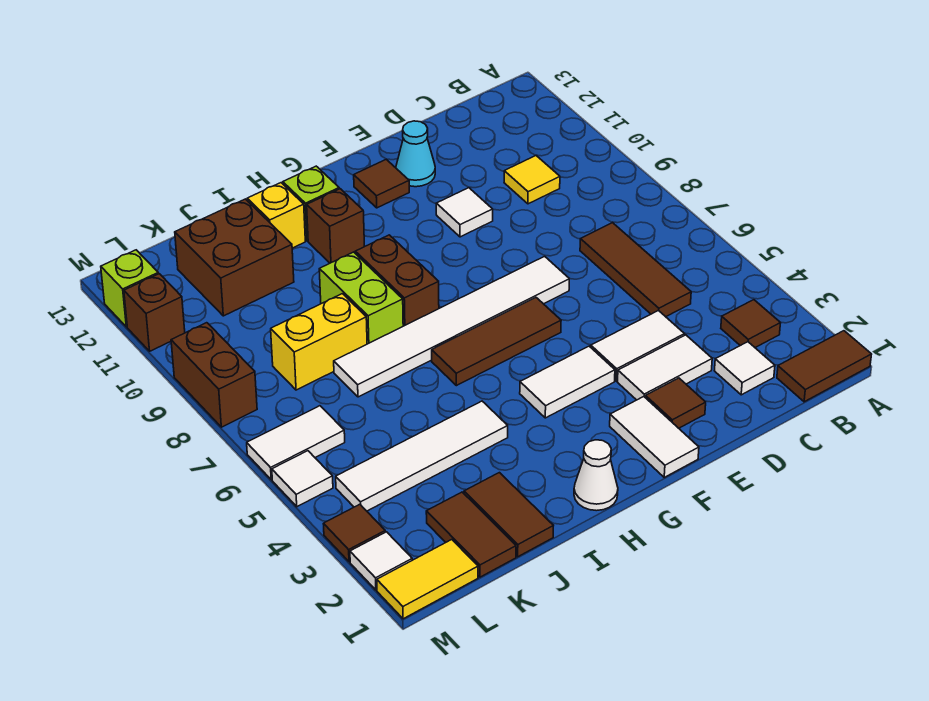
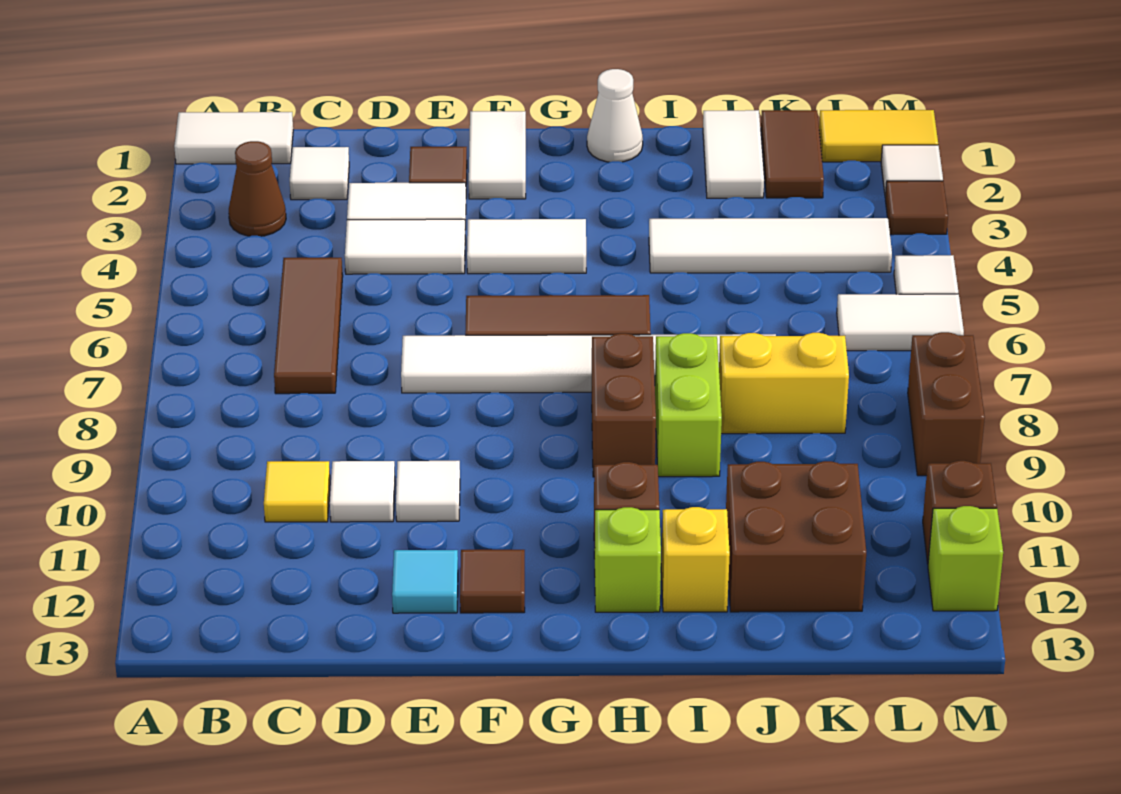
brown 1x2 tile [777,331,872,402] -> white 1x2 tile [174,112,293,164]
brown 1x1 tile [721,300,780,348] -> brown 1x1 cone [229,141,286,236]
none -> white 1x1 tile [330,461,395,522]
cyan 1x1 cone [396,121,435,187] -> cyan 1x1 tile [392,550,458,613]
brown 1x2 tile [464,473,553,557] -> white 1x2 tile [703,110,764,198]

